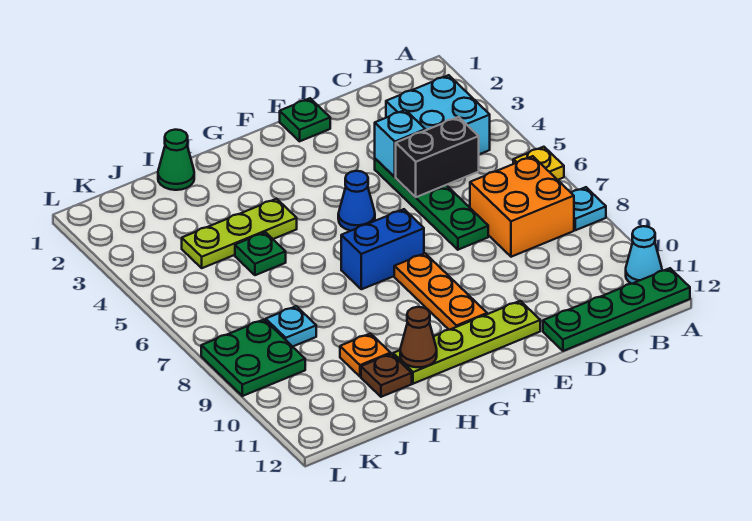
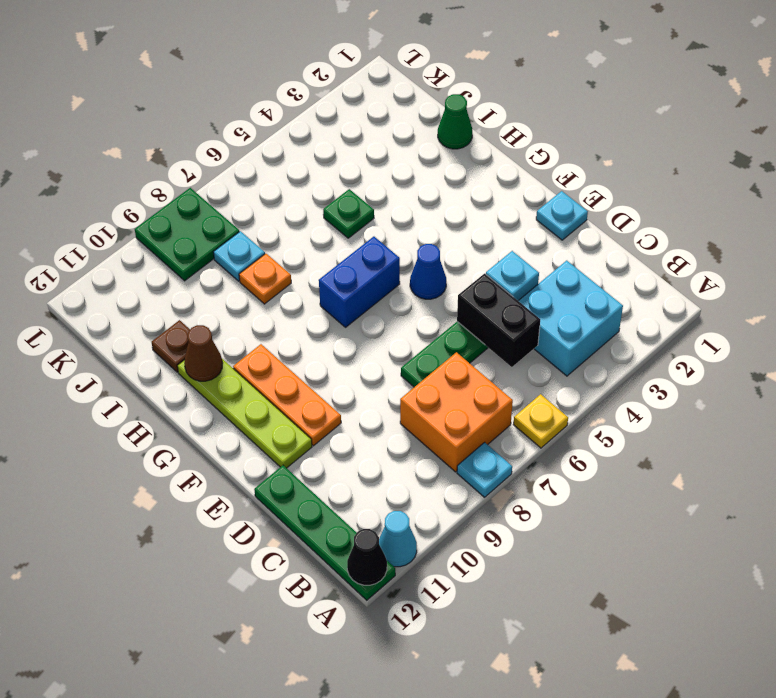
none -> black 1x1 cone [347,529,387,585]
green 1x1 plate [280,98,330,141] -> cyan 1x1 plate [536,191,588,240]
blue 1x2 brick [341,209,424,289] -> blue 1x2 brick turned to [319,237,400,327]
orange 1x3 plate [394,253,487,330] -> orange 1x3 plate turned to [233,344,341,446]
lime 1x3 plate [182,199,297,268] -> none
orange 1x1 plate [340,333,391,377] -> orange 1x1 plate moved to [239,254,291,304]

